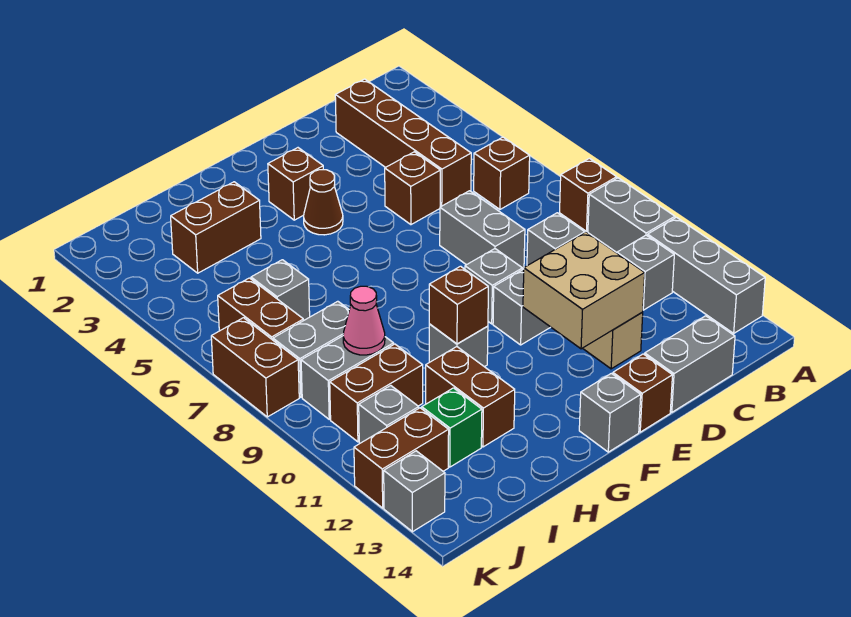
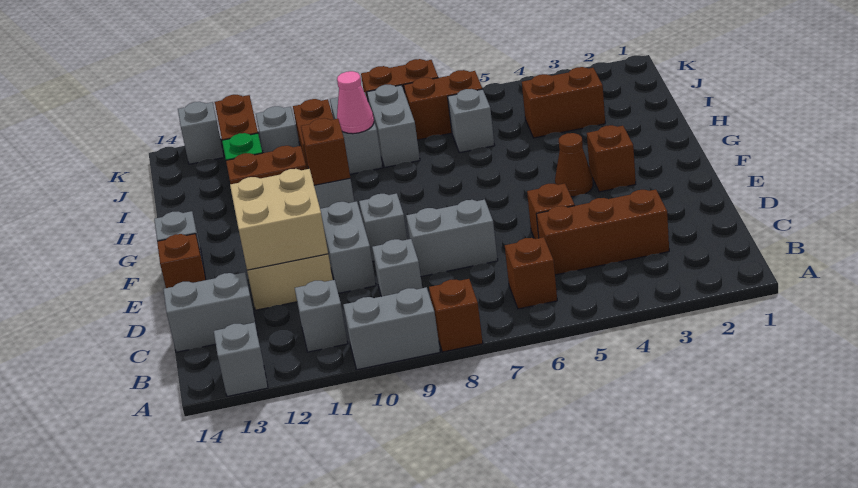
grey 1x3 brick [648,217,765,333] -> grey 1x1 brick [214,322,268,397]
brown 1x4 brick [335,79,471,207] -> brown 1x3 brick [536,190,669,275]
grey 1x2 brick [645,316,735,412] -> grey 1x2 brick turned to [163,272,258,352]
brown 1x2 brick [171,182,261,273] -> brown 1x2 brick turned to [522,67,605,138]

